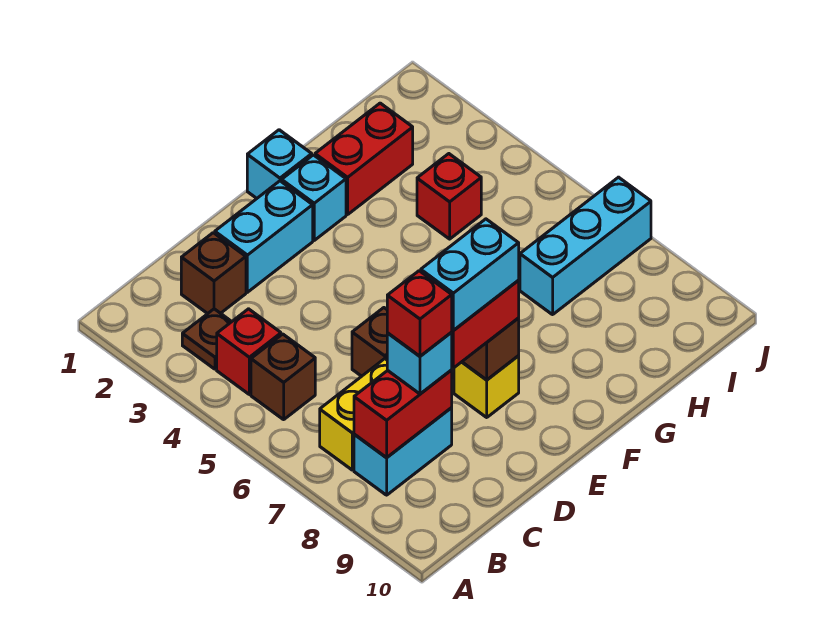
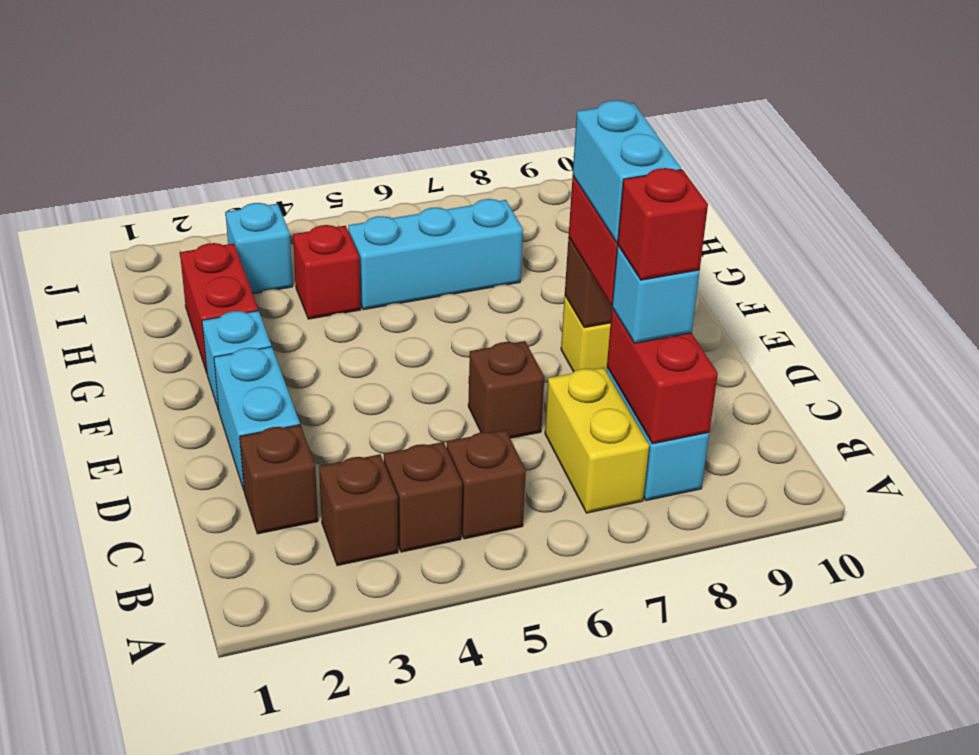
brown 1x1 plate [182,309,232,369] -> brown 1x1 brick [319,454,398,566]
red 1x1 brick [217,309,281,394] -> brown 1x1 brick [384,442,462,552]
cyan 1x1 brick [247,130,312,198] -> cyan 1x1 brick moved to [226,203,293,294]
cyan 1x3 brick [520,177,651,315] -> cyan 1x3 brick turned to [348,199,523,310]

